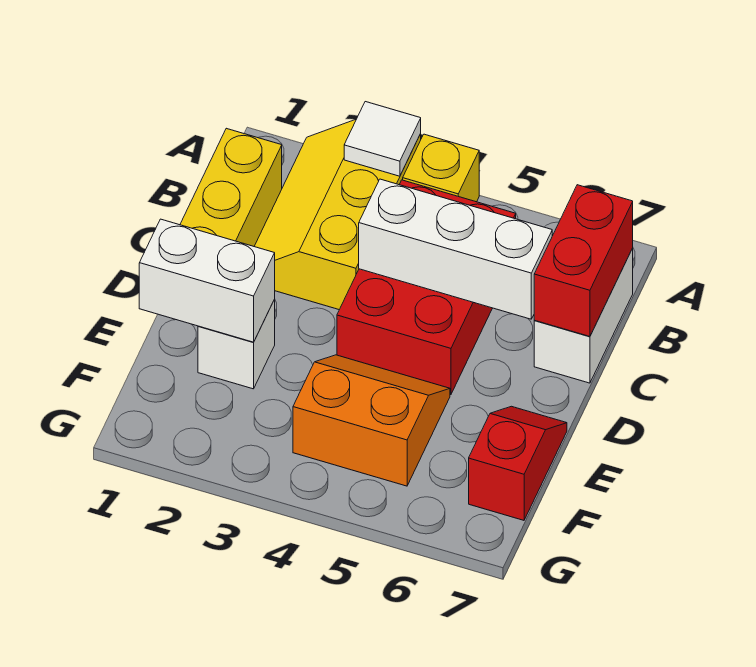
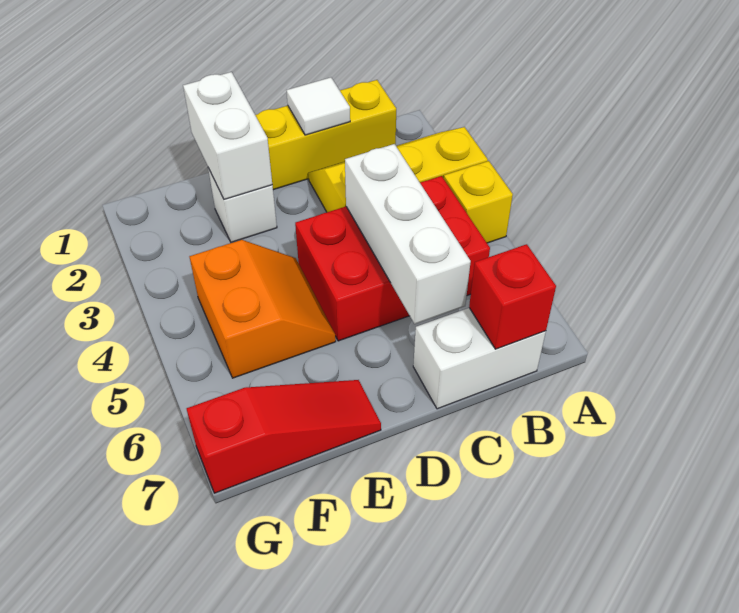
white 1x1 tile [344,102,421,176] -> white 1x1 tile moved to [287,77,350,135]
red 1x2 brick [534,185,633,336] -> red 1x1 brick [469,244,556,349]
red 1x2 slope [469,406,567,520] -> red 1x3 slope [187,380,381,493]

